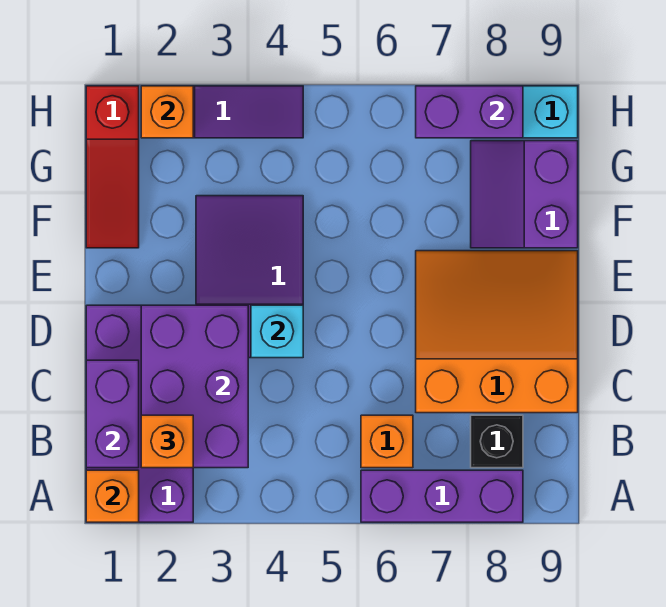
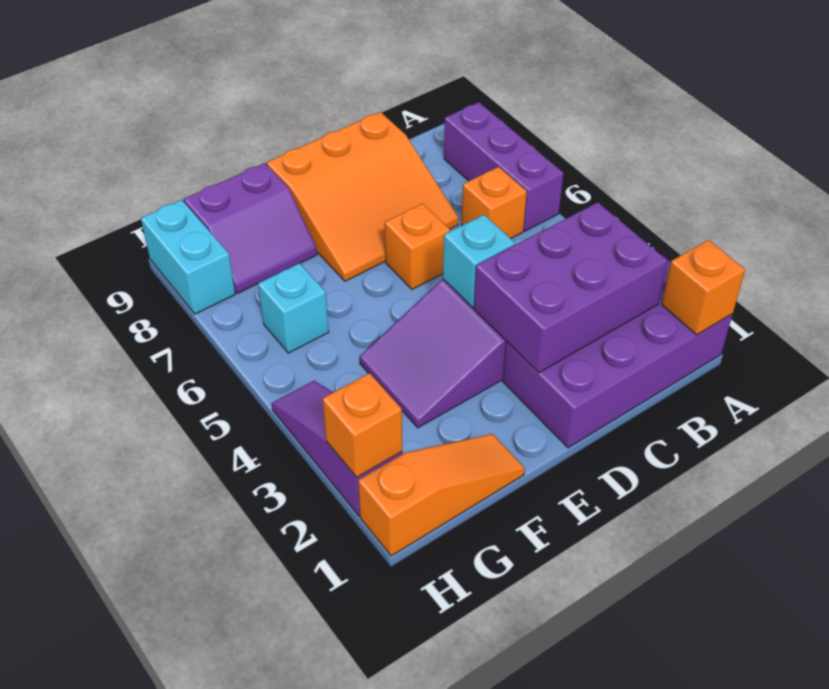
purple 1x2 brick [86,360,139,468] -> none
orange 1x1 brick [141,415,193,468] -> orange 1x1 brick moved to [385,204,450,289]
black 1x1 brick [471,415,523,468] -> none
orange 3x3 slope [416,251,578,413] -> orange 3x3 slope turned to [267,112,459,281]
red 1x3 slope [86,86,139,248] -> orange 1x3 slope [358,434,525,556]
none -> cyan 1x1 brick [258,263,329,353]
purple 1x2 brick [416,86,523,138] -> none

